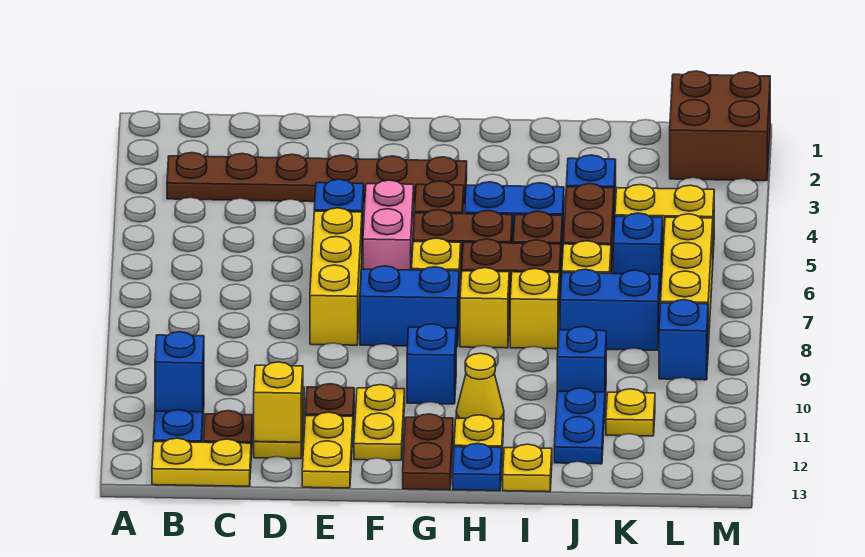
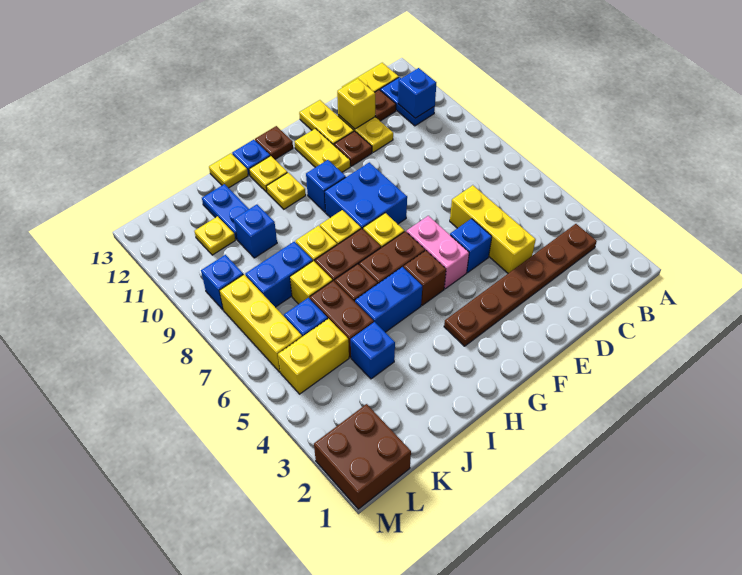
yellow 1x3 brick [310,208,362,345] -> yellow 1x3 brick moved to [450,185,536,273]
blue 1x2 brick [360,266,459,347] -> blue 2x2 brick [325,162,407,229]
brown 1x2 plate [403,414,453,490] -> brown 1x1 plate [255,126,293,159]
yellow 1x1 cone [456,353,504,421] -> yellow 1x1 plate [266,173,306,209]

